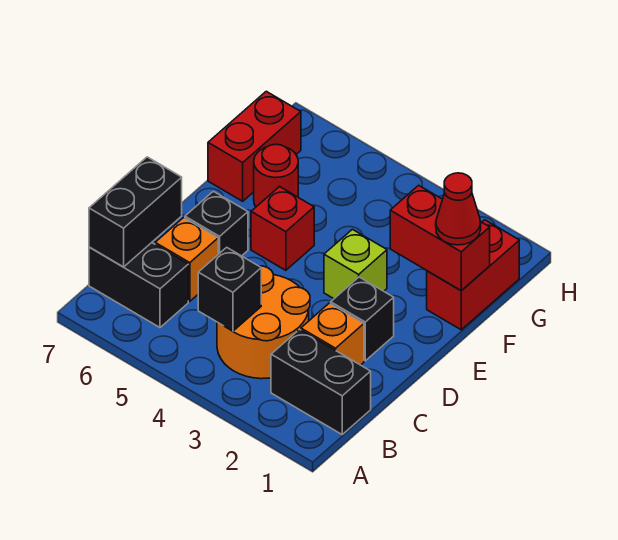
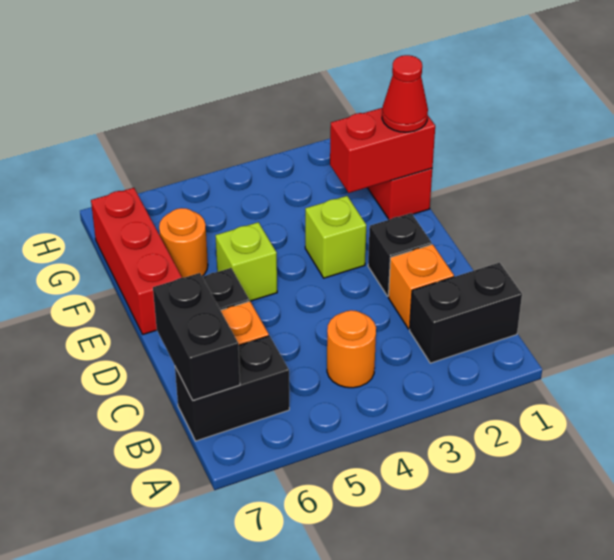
orange 2x2 round brick [217,266,310,379] -> orange 1x1 round brick [327,310,376,388]
black 1x1 brick [198,247,261,331] -> none
red 1x1 brick [251,187,314,270] -> lime 1x1 brick [215,222,277,301]
red 1x1 round brick [254,144,298,207] -> orange 1x1 round brick [159,208,208,278]
red 1x2 brick [208,91,301,201] -> red 1x3 brick [91,188,182,334]

